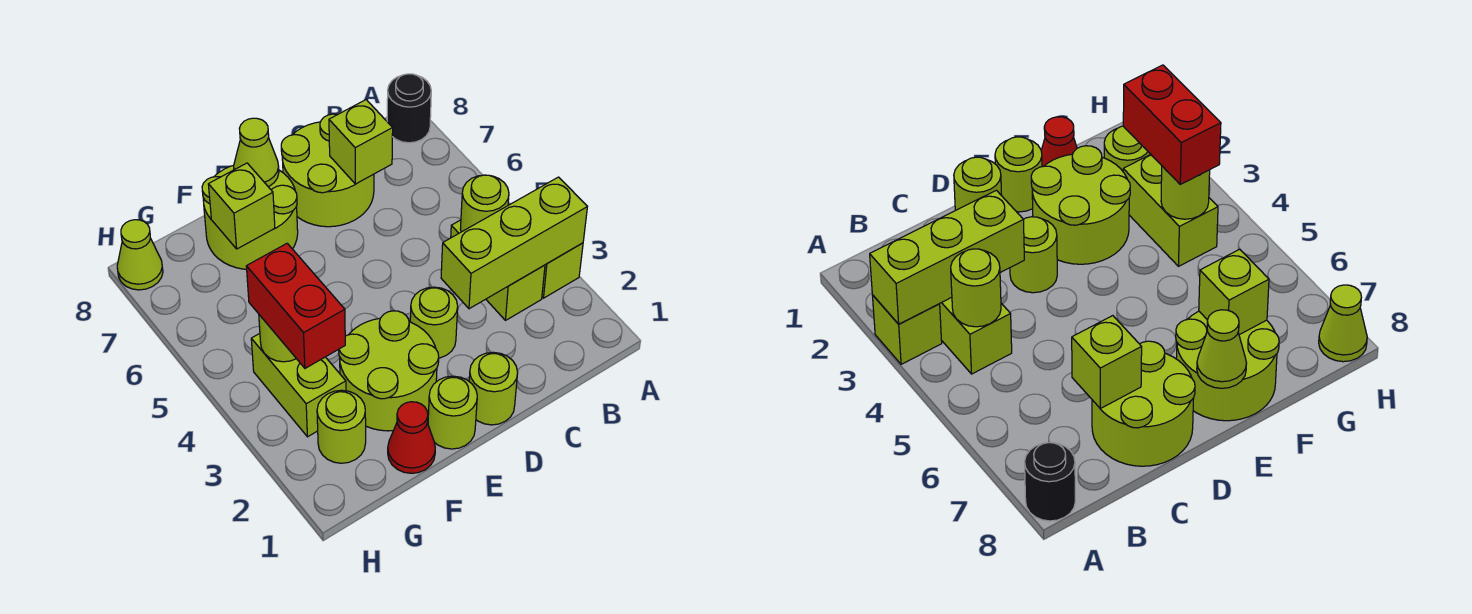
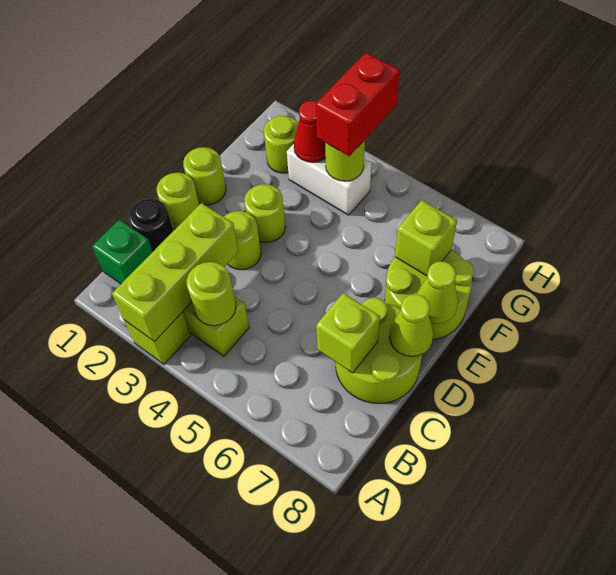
black 1x1 round brick [387,74,431,143] -> black 1x1 round brick moved to [129,199,174,251]
none -> green 1x1 brick [92,220,153,284]
lime 2x2 round brick [339,311,439,431] -> lime 1x1 round brick [244,184,286,243]
red 1x1 cone [388,402,435,473] -> red 1x1 cone moved to [294,101,326,162]
lime 1x2 brick [251,334,346,437] -> white 1x2 brick [287,144,371,215]
red 1x2 brick [246,243,345,368] -> red 1x2 brick turned to [316,53,400,156]
lime 1x1 cone [117,220,163,290] -> lime 1x1 cone moved to [389,294,433,357]

